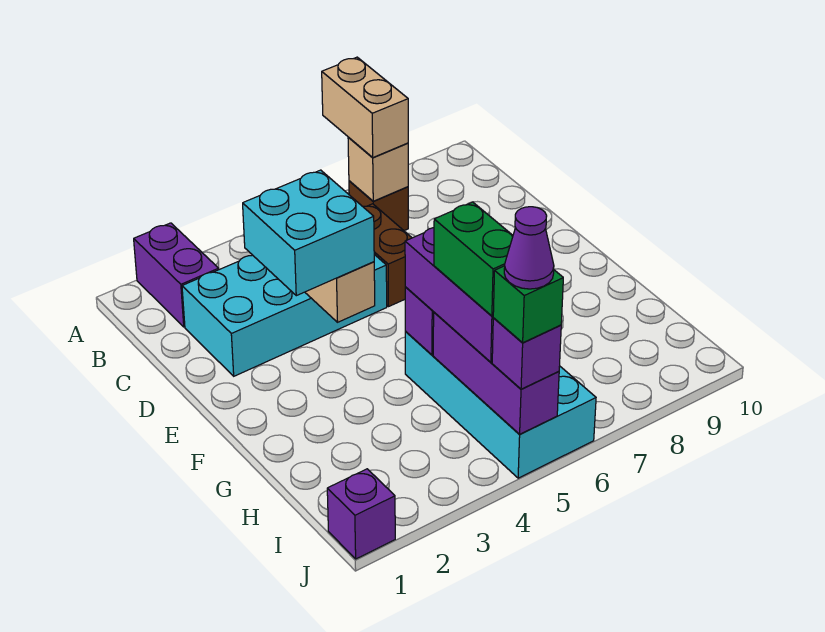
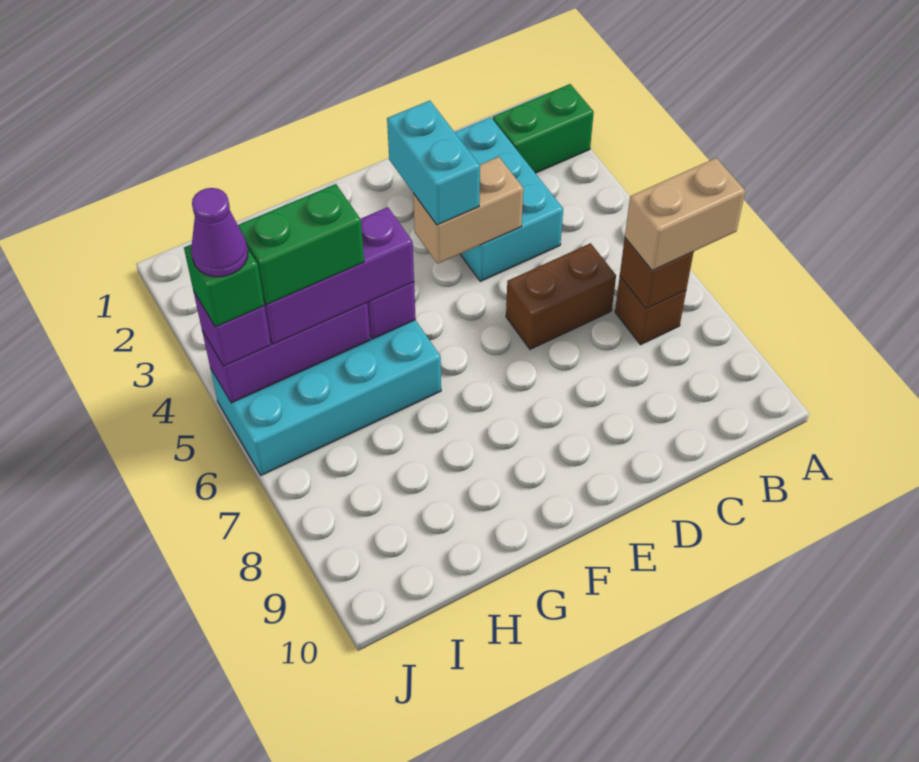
purple 1x2 brick [134,223,219,327] -> green 1x2 brick [493,84,594,173]
tan 1x1 brick [348,137,408,201] -> brown 1x1 brick [620,238,693,309]
cyan 2x4 brick [182,254,387,376] -> cyan 2x3 brick [455,117,563,281]
cyan 2x2 brick [243,170,374,296] -> cyan 1x2 brick [387,101,480,225]
purple 1x1 brick [327,469,395,559] -> none

